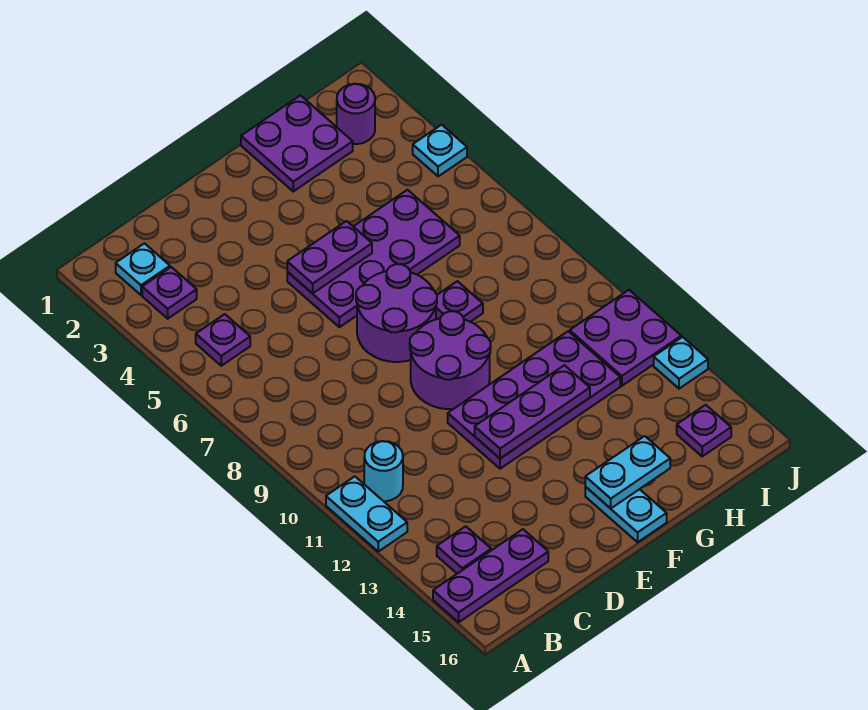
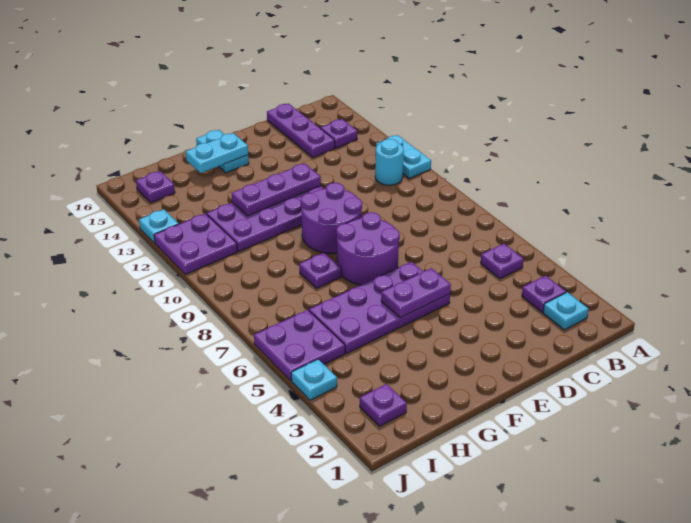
purple 1x3 plate [433,529,548,622] -> purple 1x3 plate turned to [267,103,335,157]
purple 2x2 plate [241,95,353,191] -> purple 2x2 plate moved to [254,310,345,380]
purple 1x1 round brick [337,84,375,144] -> purple 1x1 plate [360,384,407,426]

